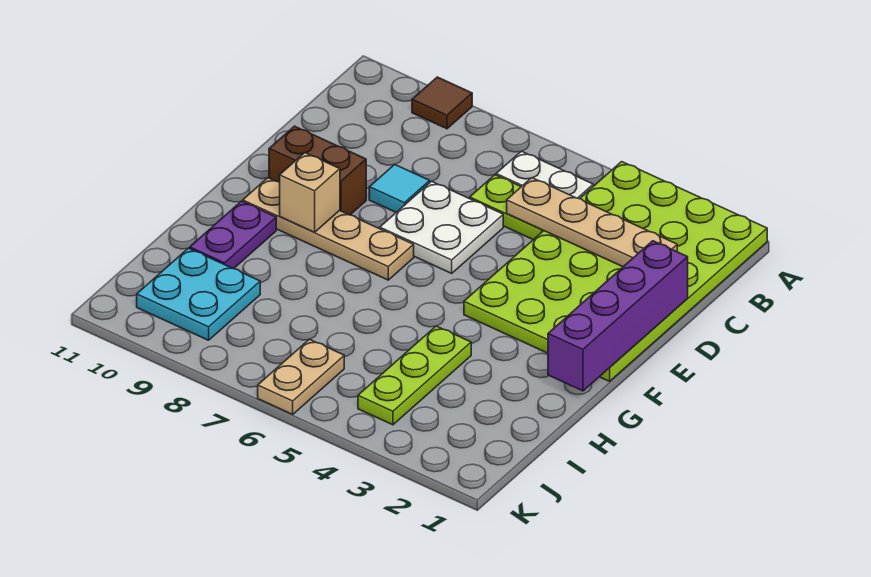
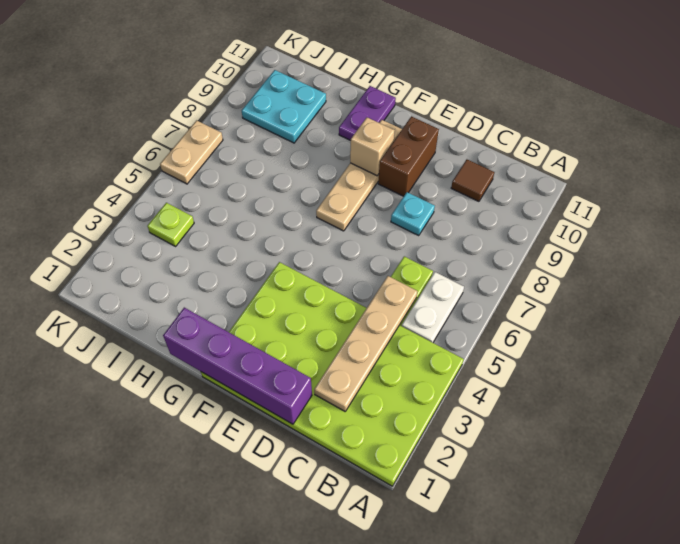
brown 1x1 tile [412,77,472,129] -> brown 1x1 tile moved to [451,160,494,201]
white 2x2 plate [380,181,503,273] -> none
cyan 1x1 tile [369,164,430,212] -> cyan 1x1 plate [391,192,435,236]
purple 1x2 plate [190,201,276,269] -> purple 1x2 plate turned to [339,86,396,140]
lime 1x3 plate [358,326,471,425] -> lime 1x1 plate [147,203,194,246]
tan 1x2 plate [258,339,344,414] -> tan 1x2 plate turned to [160,120,223,184]

